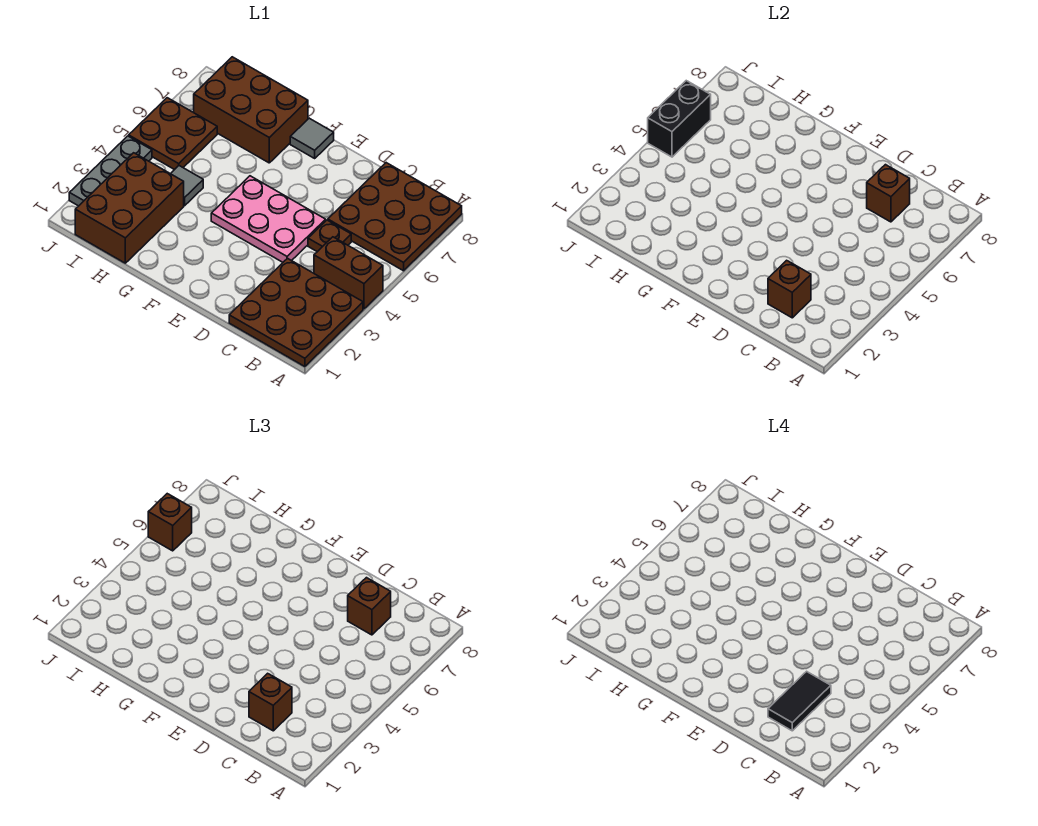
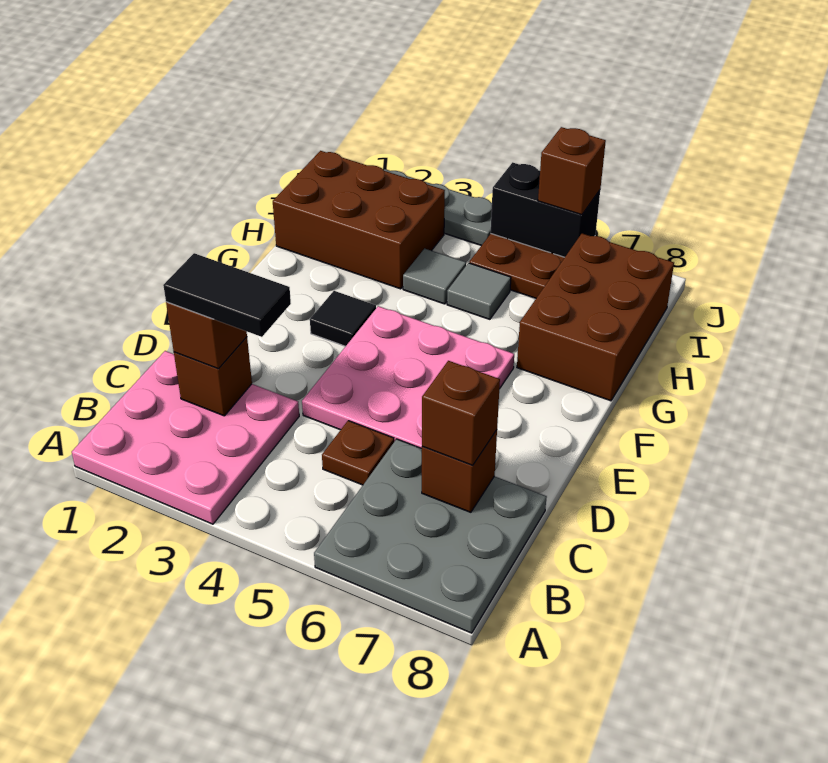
brown 3x3 plate [229,258,363,367] -> pink 3x3 plate [72,351,299,524]
brown 1x2 brick [314,237,383,309] -> none
brown 3x3 plate [328,163,462,271] -> grey 3x3 plate [314,439,547,633]
pink 2x3 plate [211,176,326,262] -> pink 3x3 plate [302,306,514,448]
none -> black 1x1 tile [310,291,376,346]
grey 1x1 tile [290,118,334,158] -> grey 1x1 tile moved to [447,263,511,319]

